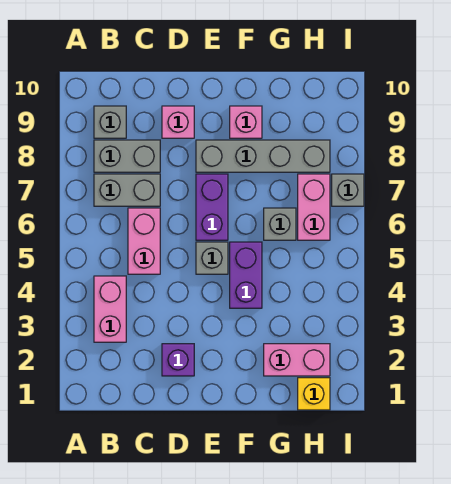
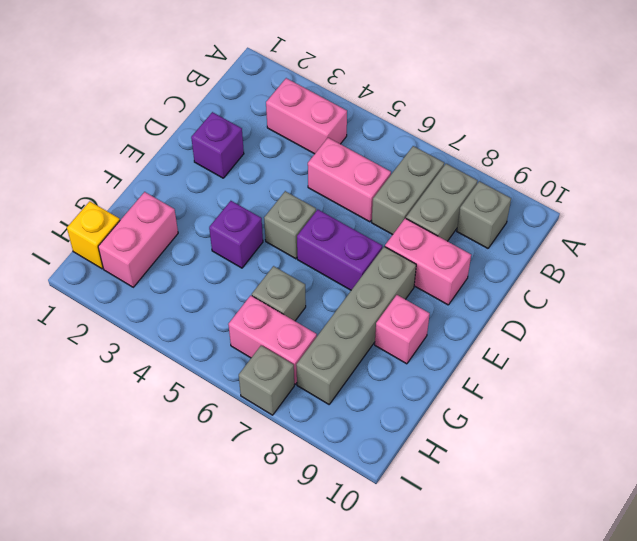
pink 1x1 brick [162,106,194,138] -> pink 1x2 brick [385,218,471,305]
purple 1x2 brick [230,242,262,308] -> purple 1x1 brick [209,201,263,268]

